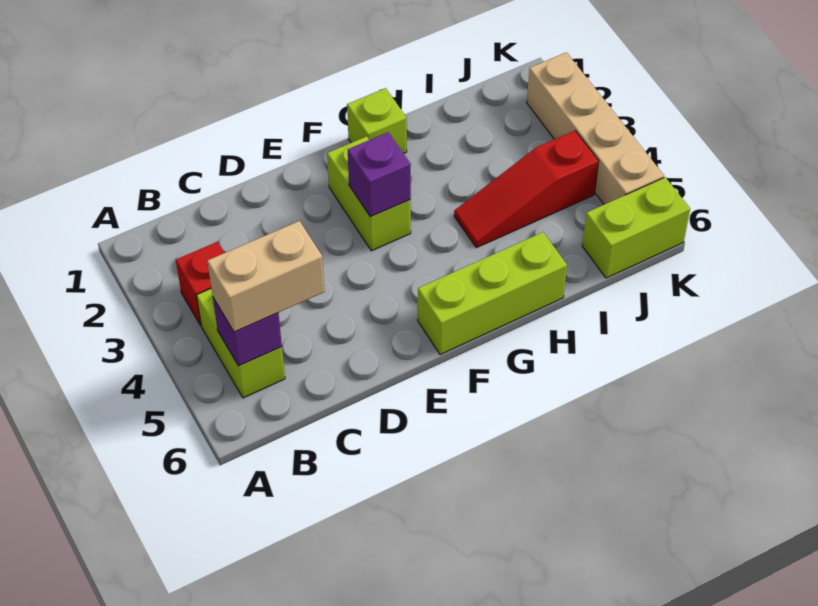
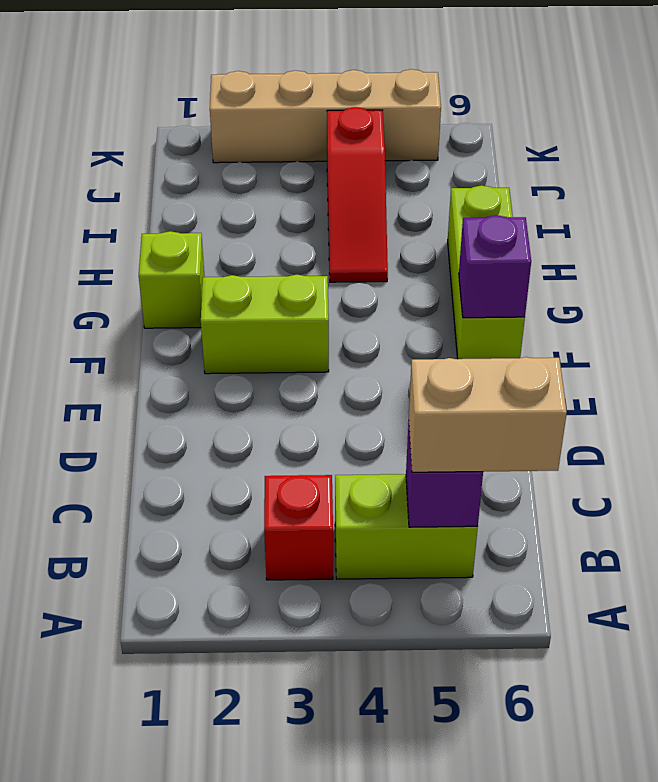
tan 1x2 brick [207,221,325,332] -> tan 1x2 brick turned to [409,357,567,472]
purple 1x1 brick [348,132,411,217] -> purple 1x1 brick moved to [459,215,531,318]
lime 1x2 brick [582,177,690,278] -> none

